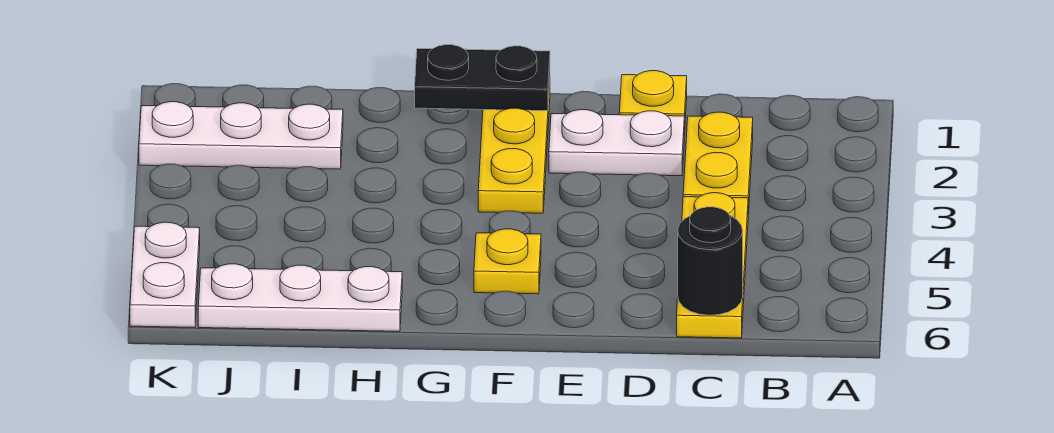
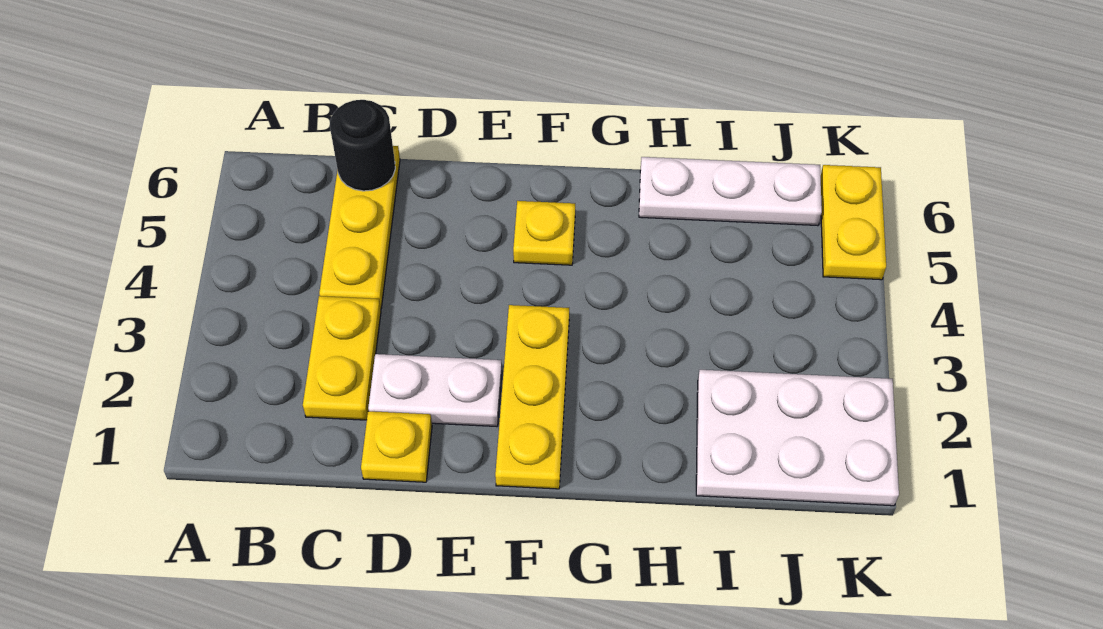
black 1x2 plate [415,45,550,111] -> none
white 1x3 plate [139,102,343,169] -> white 2x3 plate [696,370,899,506]
white 1x2 plate [130,222,200,328] -> yellow 1x2 plate [821,165,886,280]

